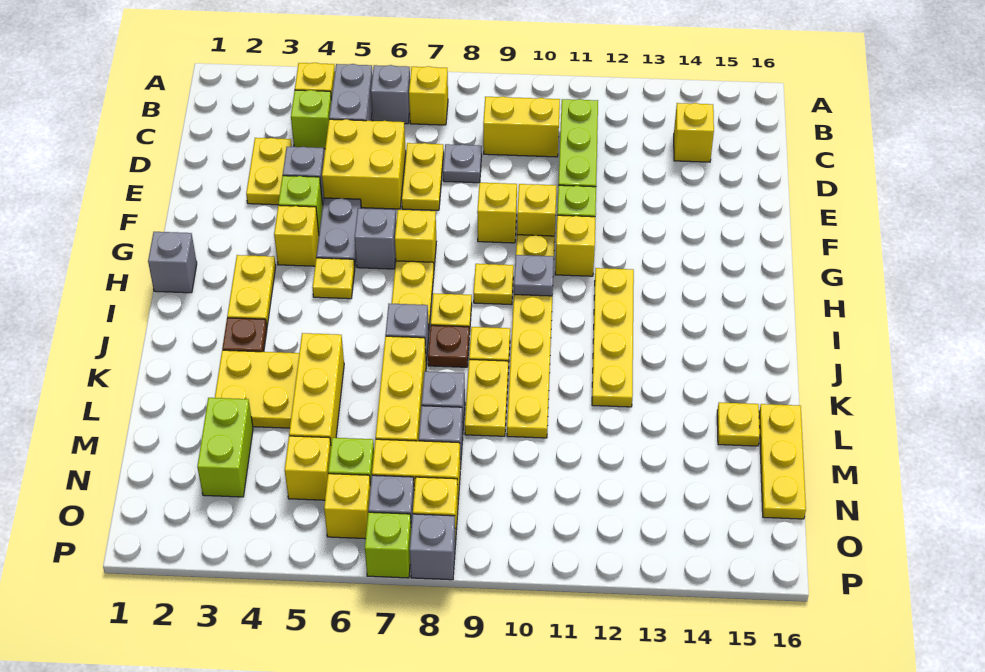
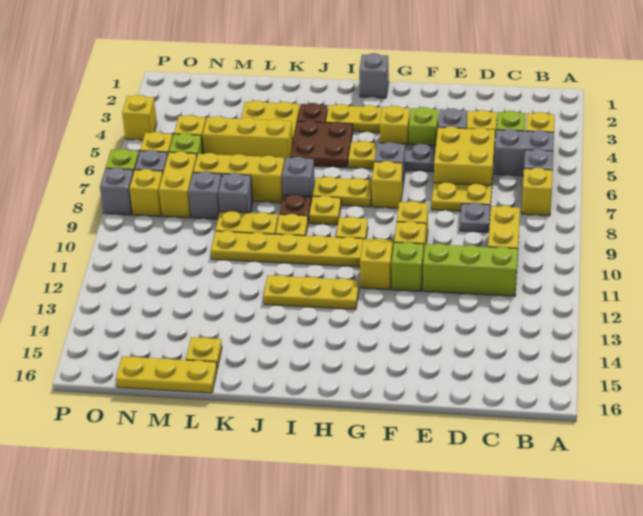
yellow 1x1 brick [674,103,714,162] -> yellow 1x1 brick moved to [122,95,157,140]
grey 1x1 plate [514,255,554,296] -> none
yellow 1x4 plate [592,268,634,407] -> yellow 1x3 plate [263,275,359,309]
none -> brown 2x2 plate [291,120,353,168]
lime 1x2 brick [197,398,253,497] -> none

